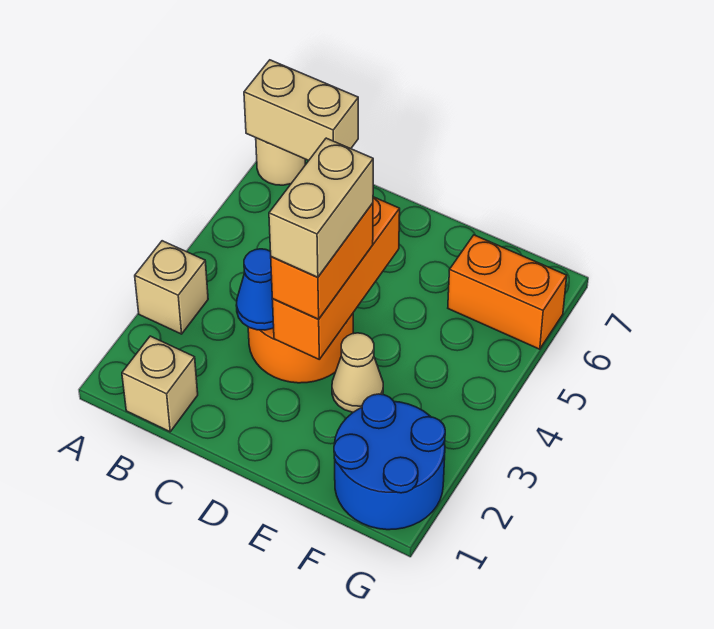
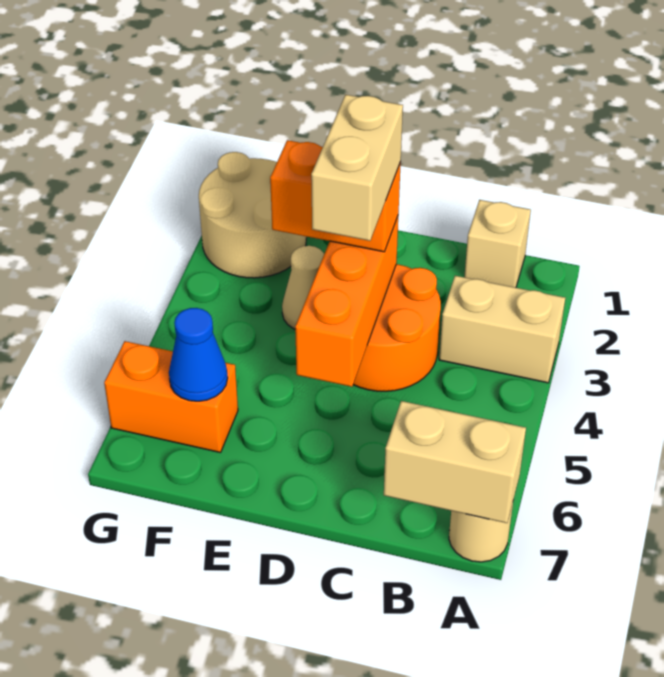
tan 1x1 brick [135,241,208,334] -> tan 1x2 brick [439,276,565,383]
blue 1x1 cone [236,249,274,330] -> blue 1x1 cone moved to [169,308,228,401]
orange 1x2 brick [271,203,373,319] -> orange 1x2 brick turned to [270,140,401,252]
blue 2x2 round brick [334,394,445,530] -> tan 2x2 round brick [199,152,306,278]

